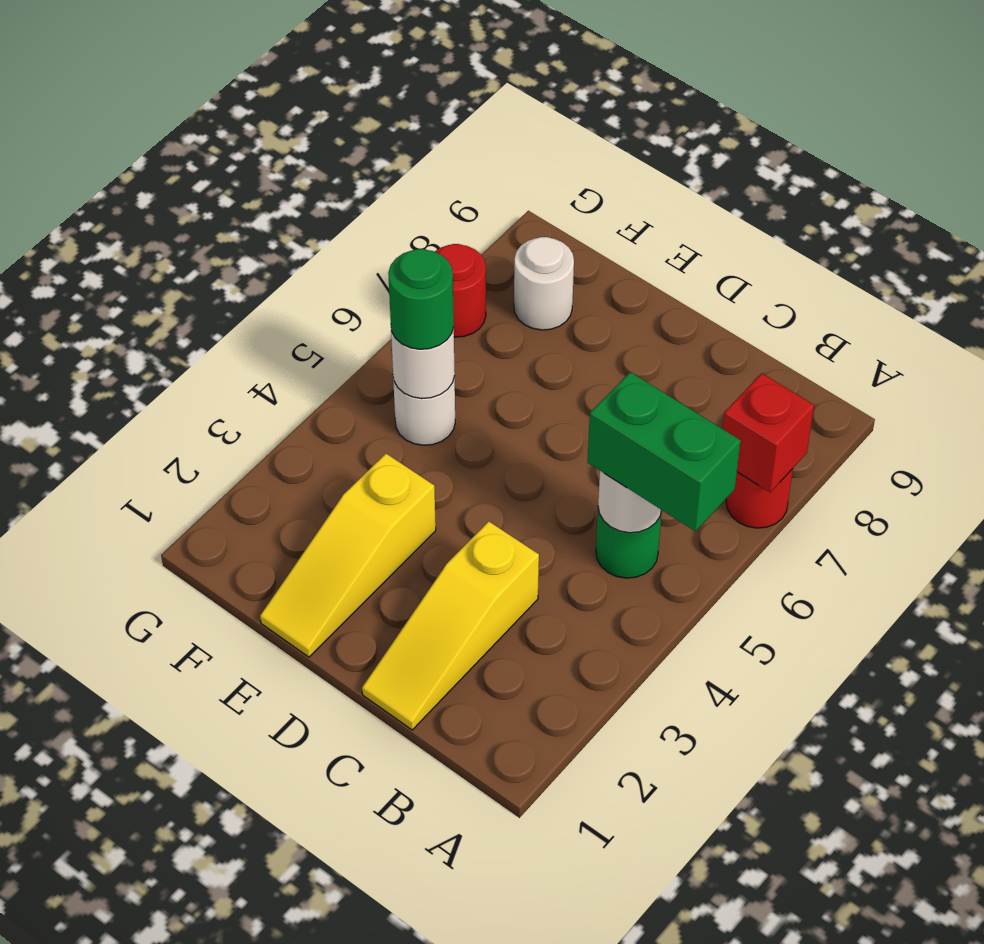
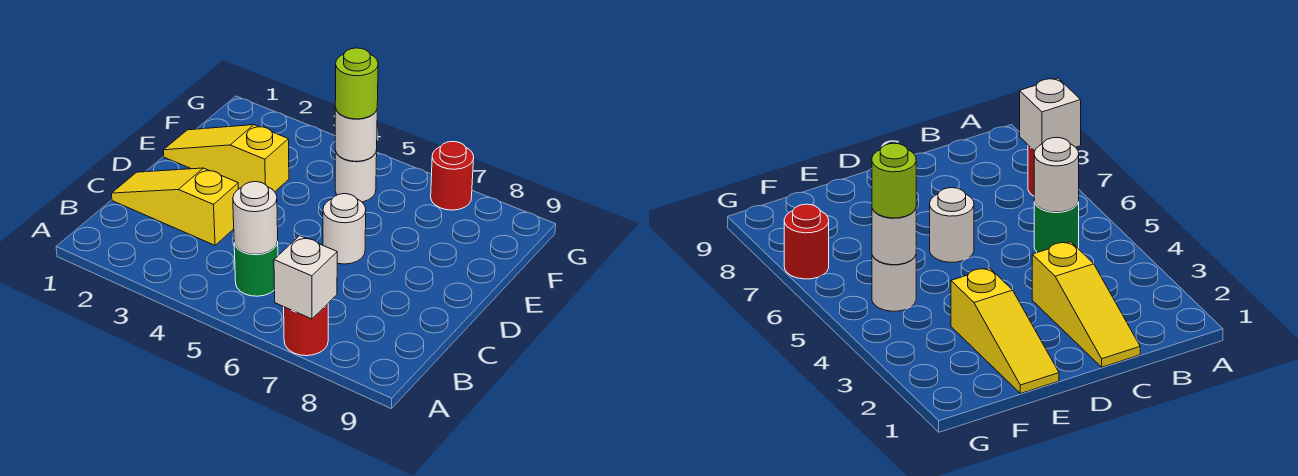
green 1x2 brick [588,372,741,531] -> none
red 1x1 brick [722,373,814,492] -> white 1x1 brick [274,236,337,319]
green 1x1 round brick [388,249,454,349] -> lime 1x1 round brick [335,48,378,119]
white 1x1 round brick [514,237,574,330] -> white 1x1 round brick moved to [323,194,366,264]

